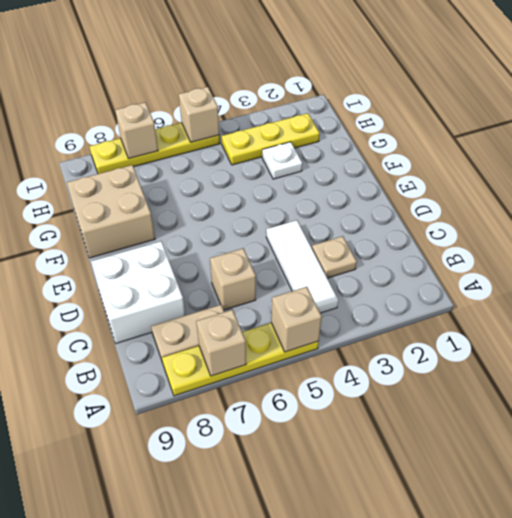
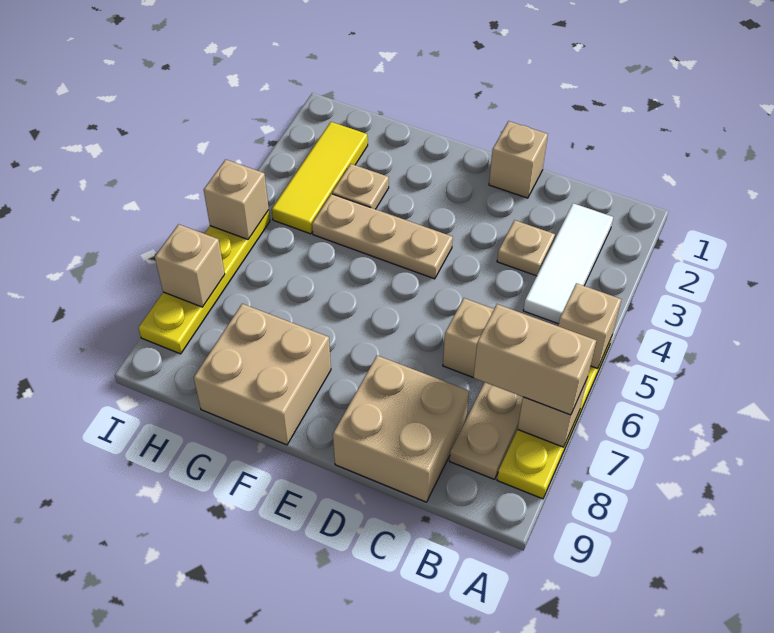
none -> tan 1x2 brick [474,304,596,415]
white 1x3 tile [266,220,338,313] -> white 1x3 tile turned to [523,203,613,324]
white 2x2 brick [91,241,185,343] -> tan 2x2 brick [333,356,469,502]
none -> tan 1x1 brick [489,121,548,198]
none -> tan 1x3 plate [312,194,453,279]
white 1x1 plate [262,142,302,179] -> tan 1x1 plate [332,164,389,209]
yellow 1x3 plate [221,113,320,165] -> yellow 1x3 tile [272,122,368,234]

